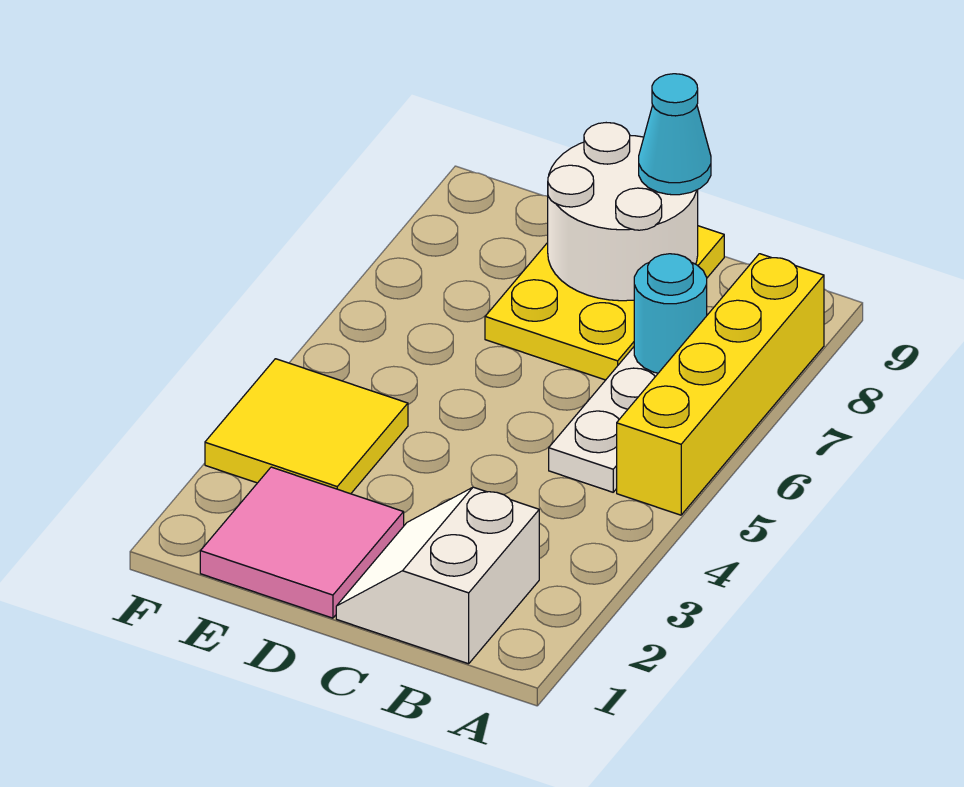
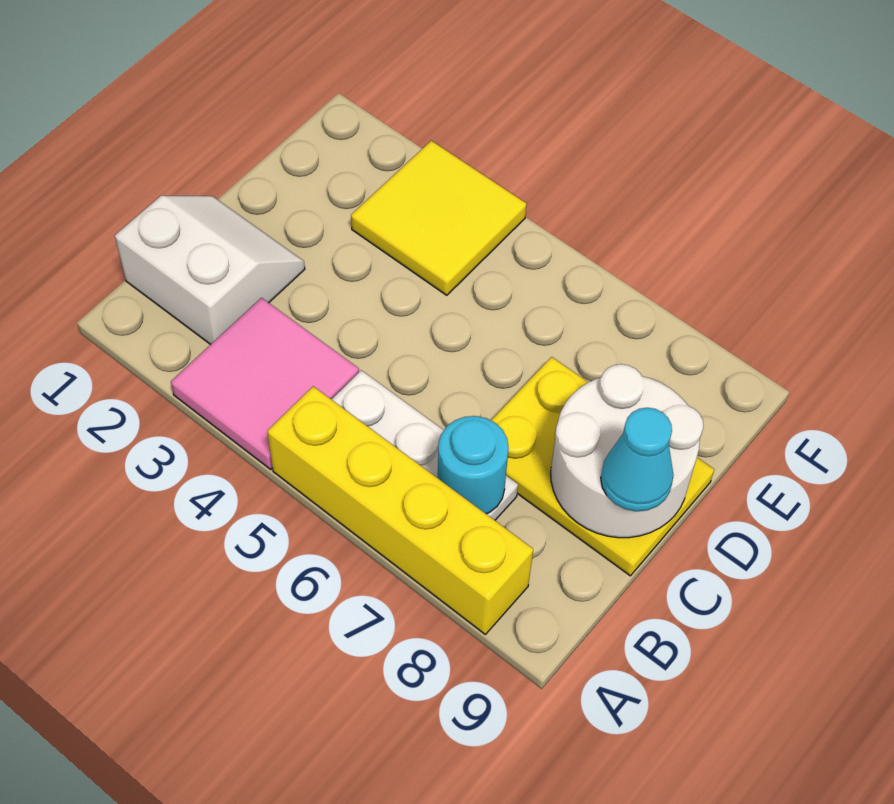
pink 2x2 tile [200,467,404,618] -> pink 2x2 tile moved to [171,298,359,469]

